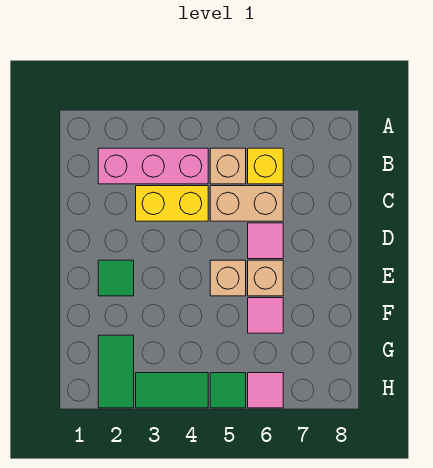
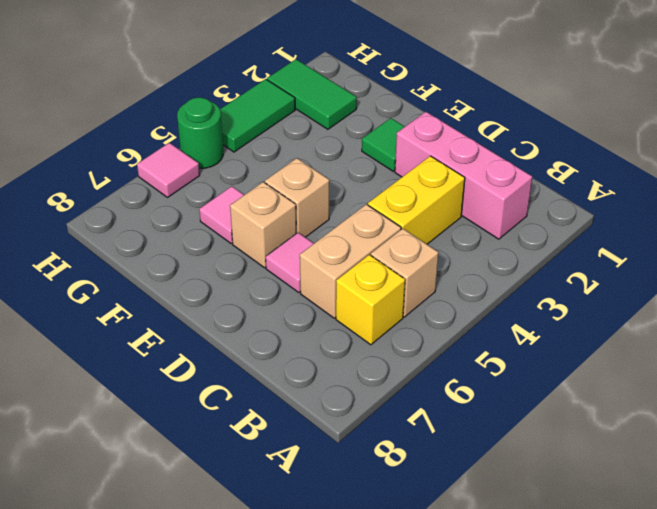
pink 1x3 brick [98,148,208,184] -> pink 1x3 brick turned to [395,112,532,239]
green 1x1 tile [210,373,246,408] -> green 1x1 round brick [177,98,223,168]

